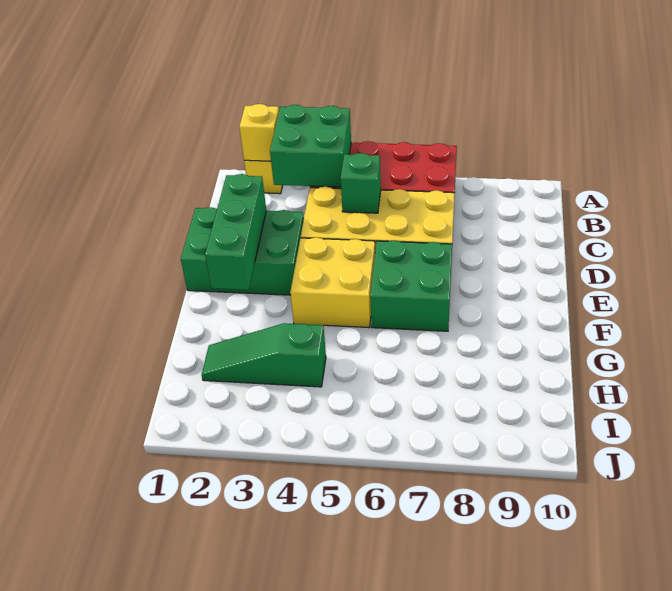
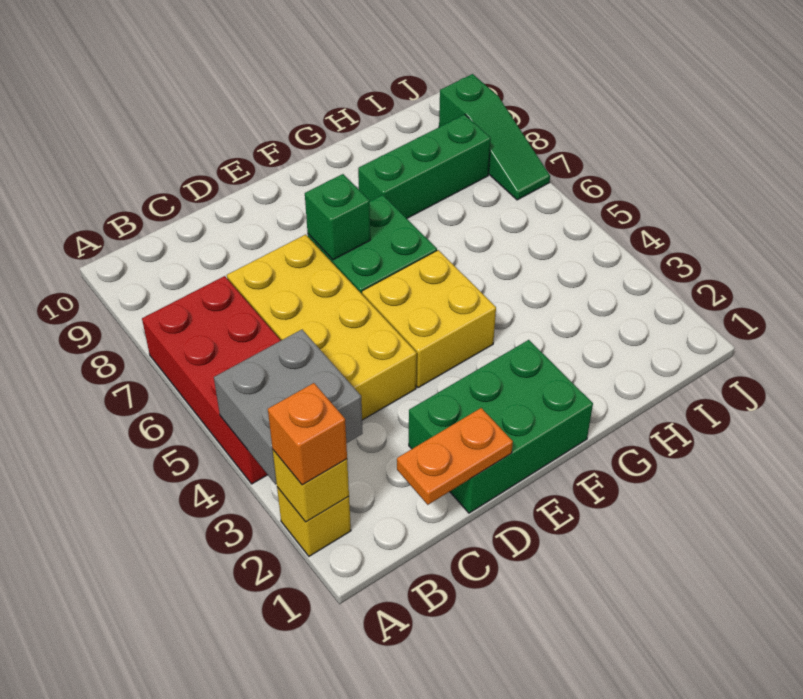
none -> orange 1x1 brick [268,383,347,485]
green 2x2 brick [270,105,351,187] -> grey 2x2 brick [214,330,363,484]
none -> orange 1x2 plate [397,408,513,505]
green 1x1 brick [341,153,381,213] -> green 1x1 brick moved to [305,174,370,260]
green 2x3 brick [181,207,304,295] -> green 2x3 brick turned to [409,340,593,513]
green 1x3 brick [205,174,266,290] -> green 1x3 brick moved to [358,115,491,218]
green 1x3 slope [202,323,326,387] -> green 1x3 slope moved to [439,74,550,200]

